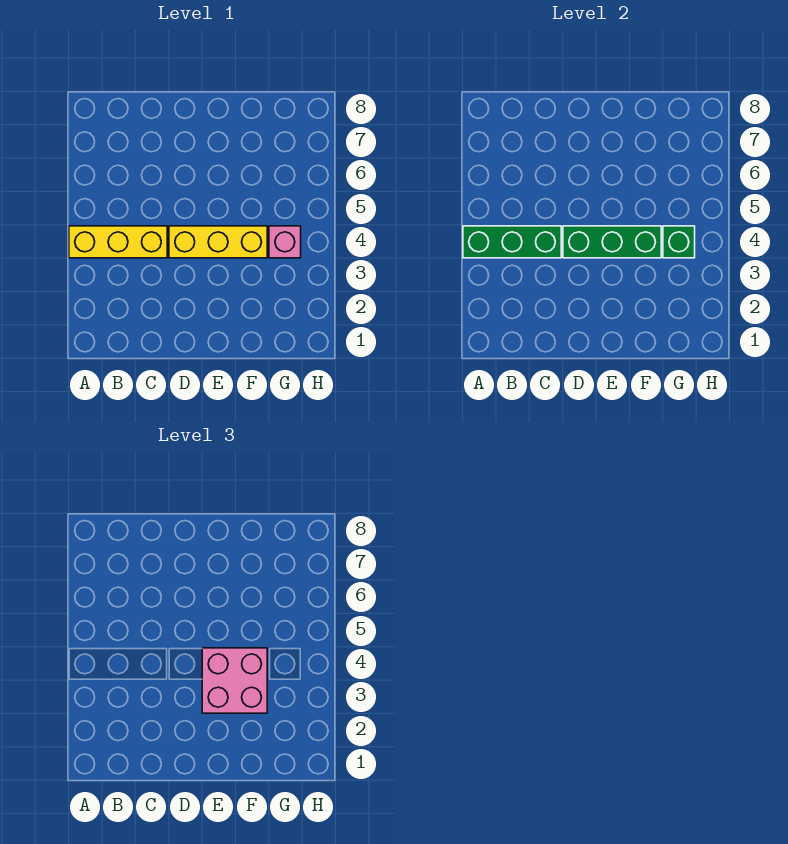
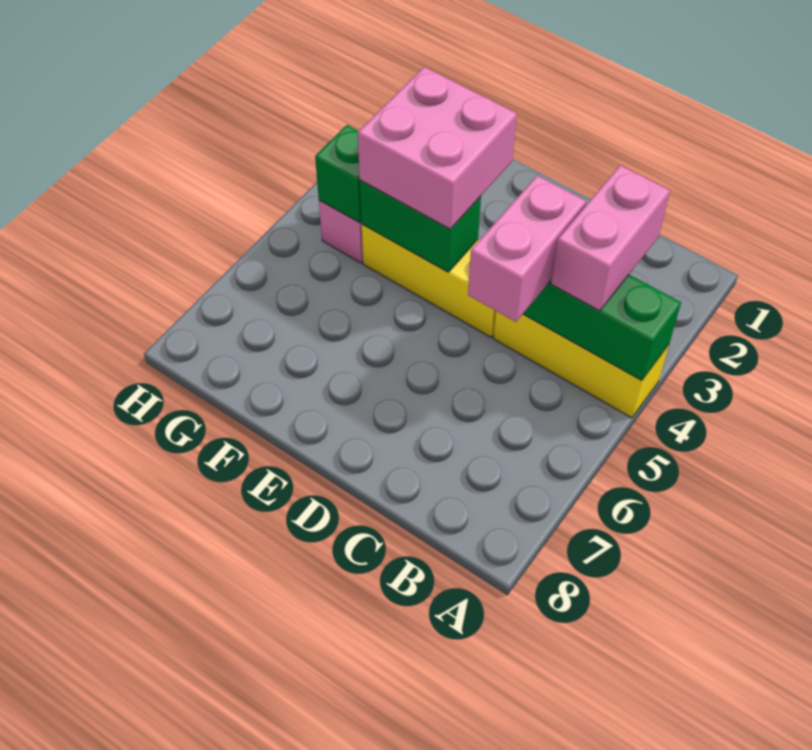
none -> pink 1x2 brick [551,165,670,311]
none -> pink 1x2 brick [468,176,586,322]
green 1x3 brick [563,226,661,258] -> green 1x2 brick [360,180,481,272]

